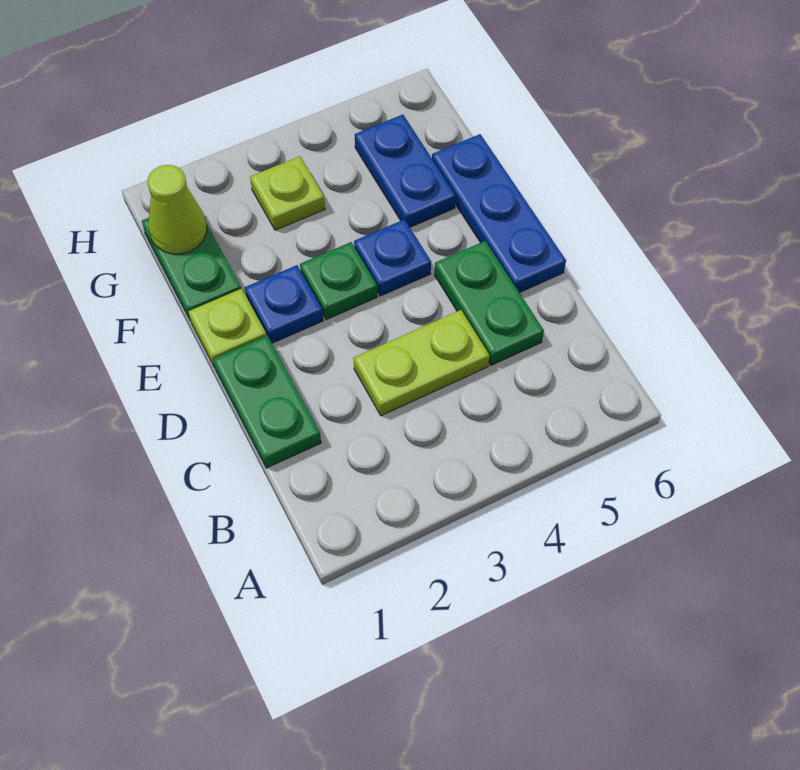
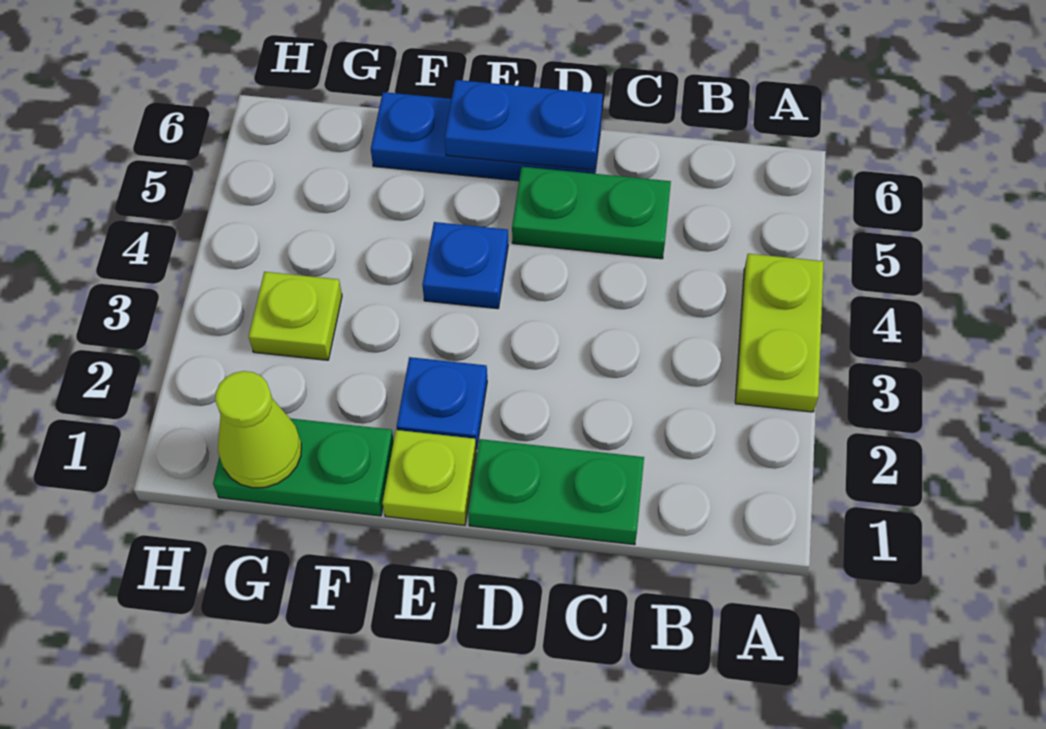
lime 1x2 plate [354,310,490,416] -> lime 1x2 plate moved to [735,254,824,412]
green 1x1 plate [300,242,377,320] -> none
blue 1x2 plate [355,115,456,227] -> blue 1x2 plate moved to [445,80,603,170]

